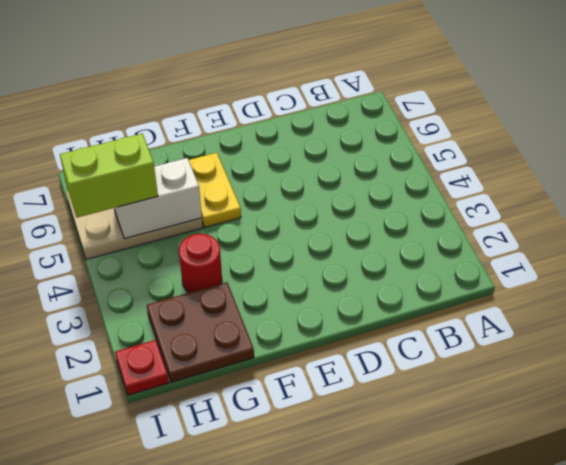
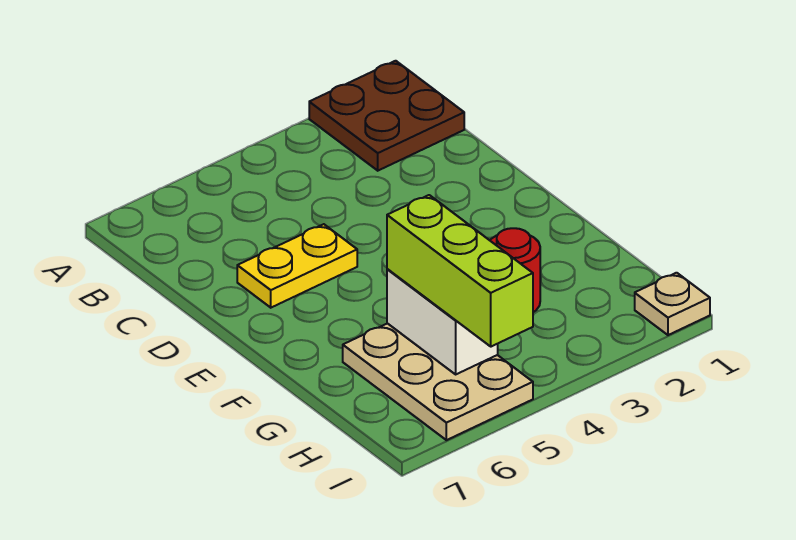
yellow 1x2 plate [189,153,241,227] -> yellow 1x2 plate moved to [237,224,357,308]
brown 2x2 plate [147,282,254,382] -> brown 2x2 plate moved to [309,61,464,171]
lime 1x2 brick [60,134,158,217] -> lime 1x3 brick [387,195,533,347]
red 1x1 plate [115,340,169,395] -> tan 1x1 plate [635,273,710,335]

